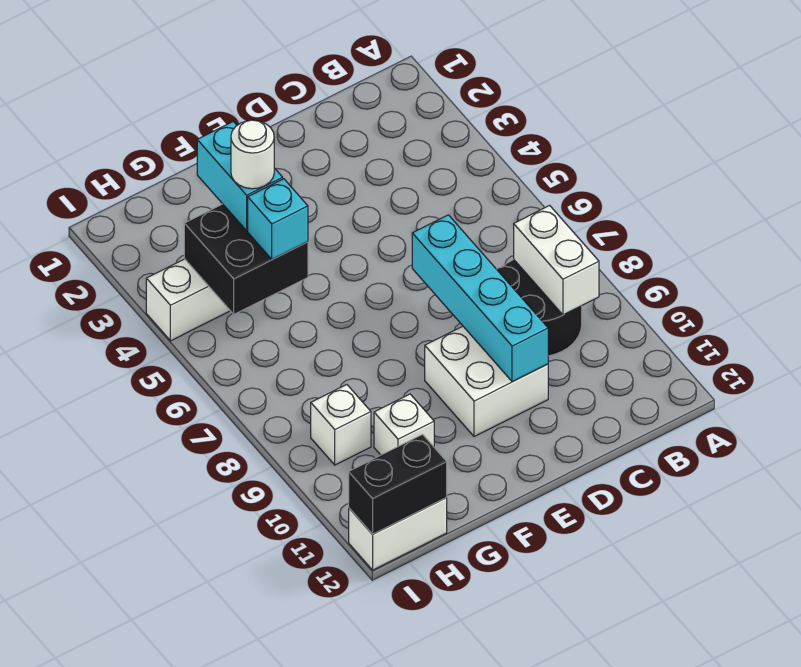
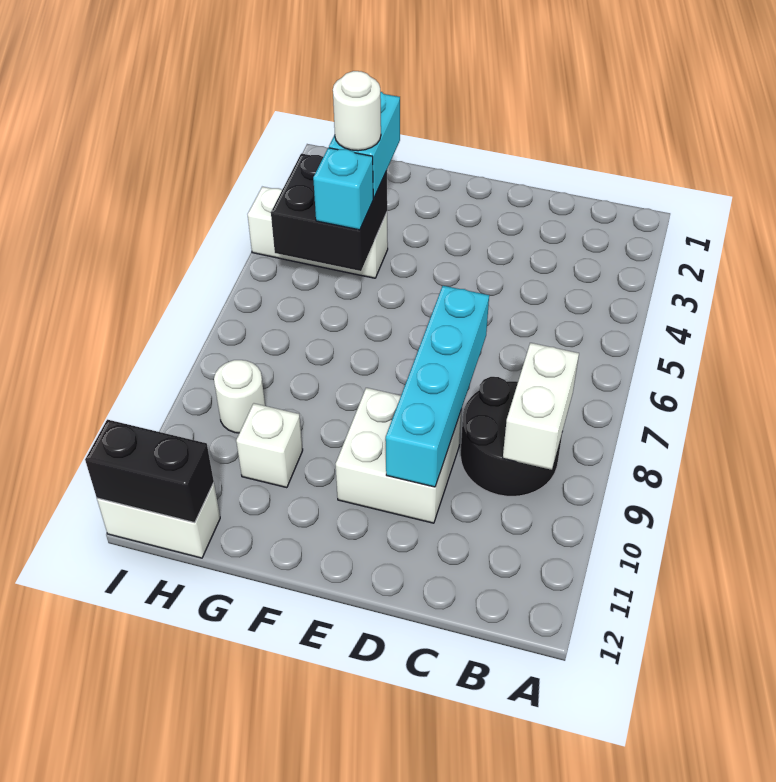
white 1x1 brick [311,385,371,465] -> white 1x1 round brick [214,360,265,433]

